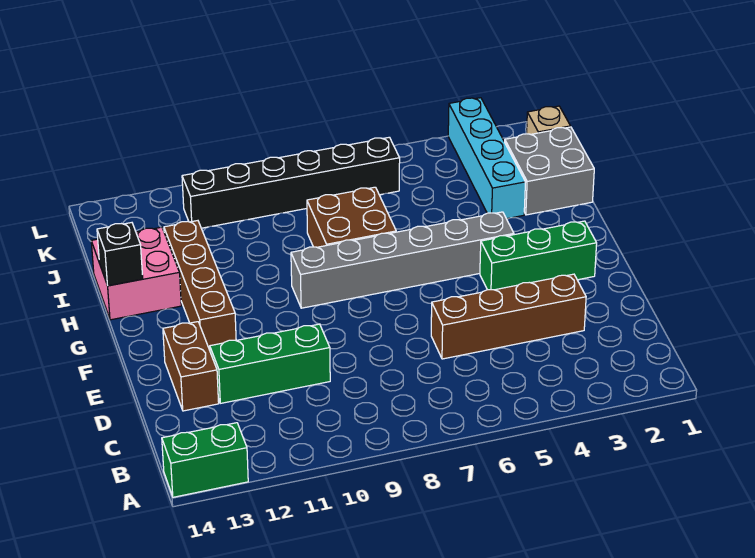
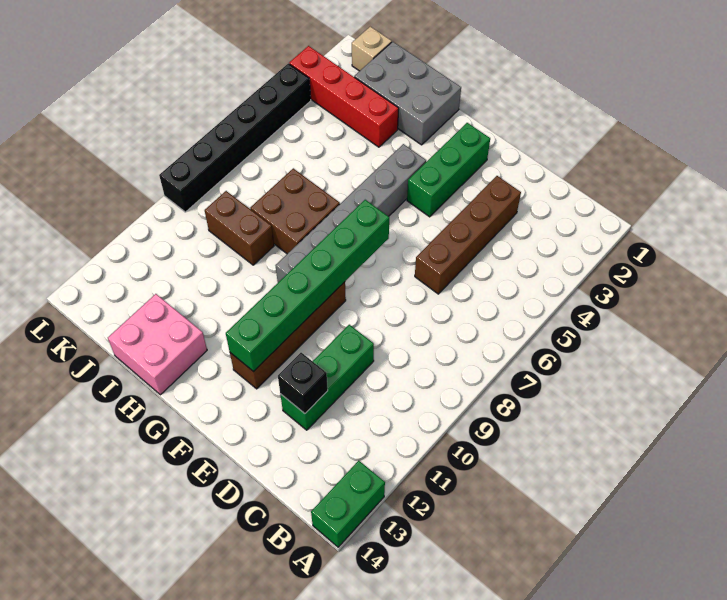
brown 1x2 brick [163,322,219,411] -> brown 1x2 brick moved to [205,191,274,265]
none -> green 1x6 brick [226,200,389,372]
brown 1x4 brick [164,221,236,350] -> brown 1x4 brick turned to [230,282,346,389]
black 1x1 brick [97,223,143,286] -> black 1x1 brick moved to [278,353,328,414]
grey 2x2 brick [505,127,594,215] -> grey 2x3 brick [354,42,461,145]
cyan 1x4 brick [448,98,525,219] -> red 1x4 brick [289,46,399,147]
black 1x6 brick [182,137,400,228] -> black 1x6 brick moved to [159,64,311,212]

